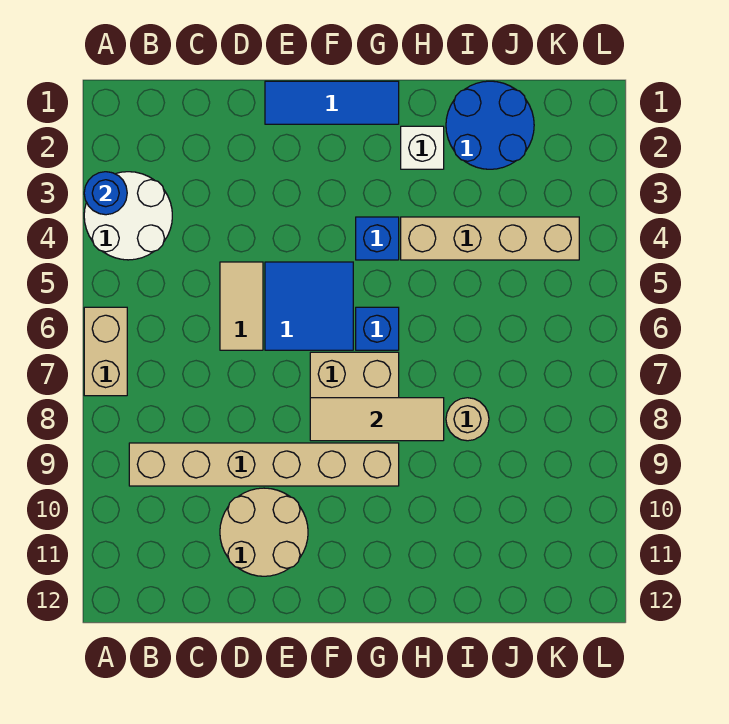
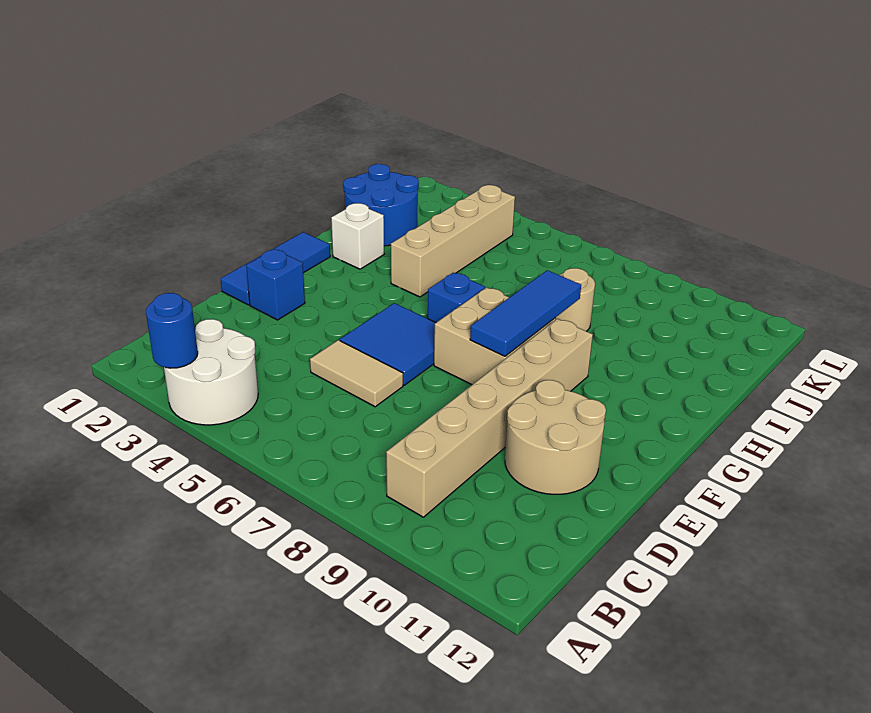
tan 1x2 brick [84,307,127,396] -> none
tan 1x3 tile [310,398,444,441] -> blue 1x3 tile [470,270,581,356]
blue 1x1 brick [356,217,399,260] -> blue 1x1 brick moved to [246,249,305,320]

